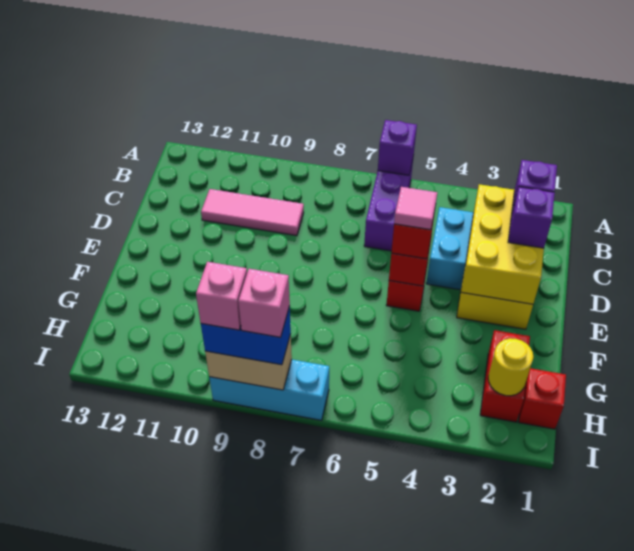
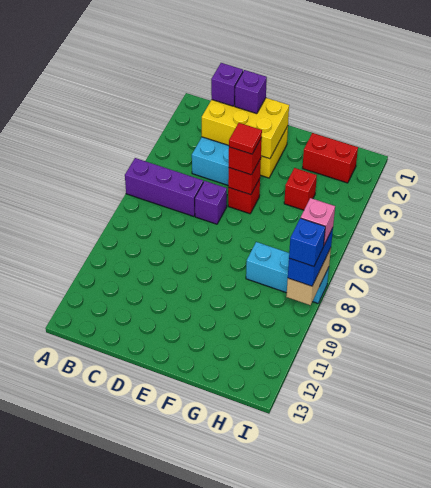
purple 1x1 brick [378,120,417,175] -> purple 1x1 brick moved to [195,181,227,224]
pink 1x3 tile [201,189,304,236] -> none
pink 1x1 tile [394,187,437,230] -> red 1x1 tile [229,123,262,154]
red 1x1 brick [519,368,566,429] -> red 1x1 brick moved to [284,168,317,210]
yellow 1x1 round brick [488,338,533,396] -> none
cyan 1x3 brick [209,360,329,420] -> cyan 1x3 brick turned to [246,242,329,303]
pink 1x1 brick [196,262,247,330] -> blue 1x1 brick [289,218,325,267]

